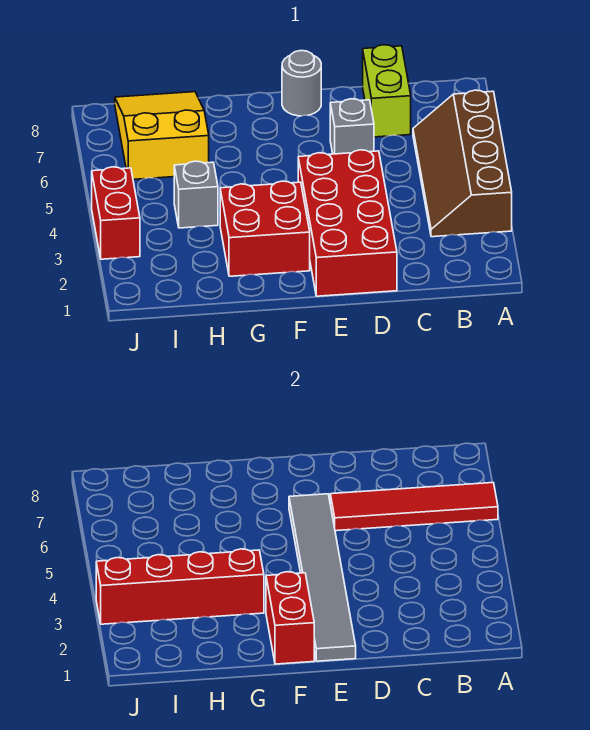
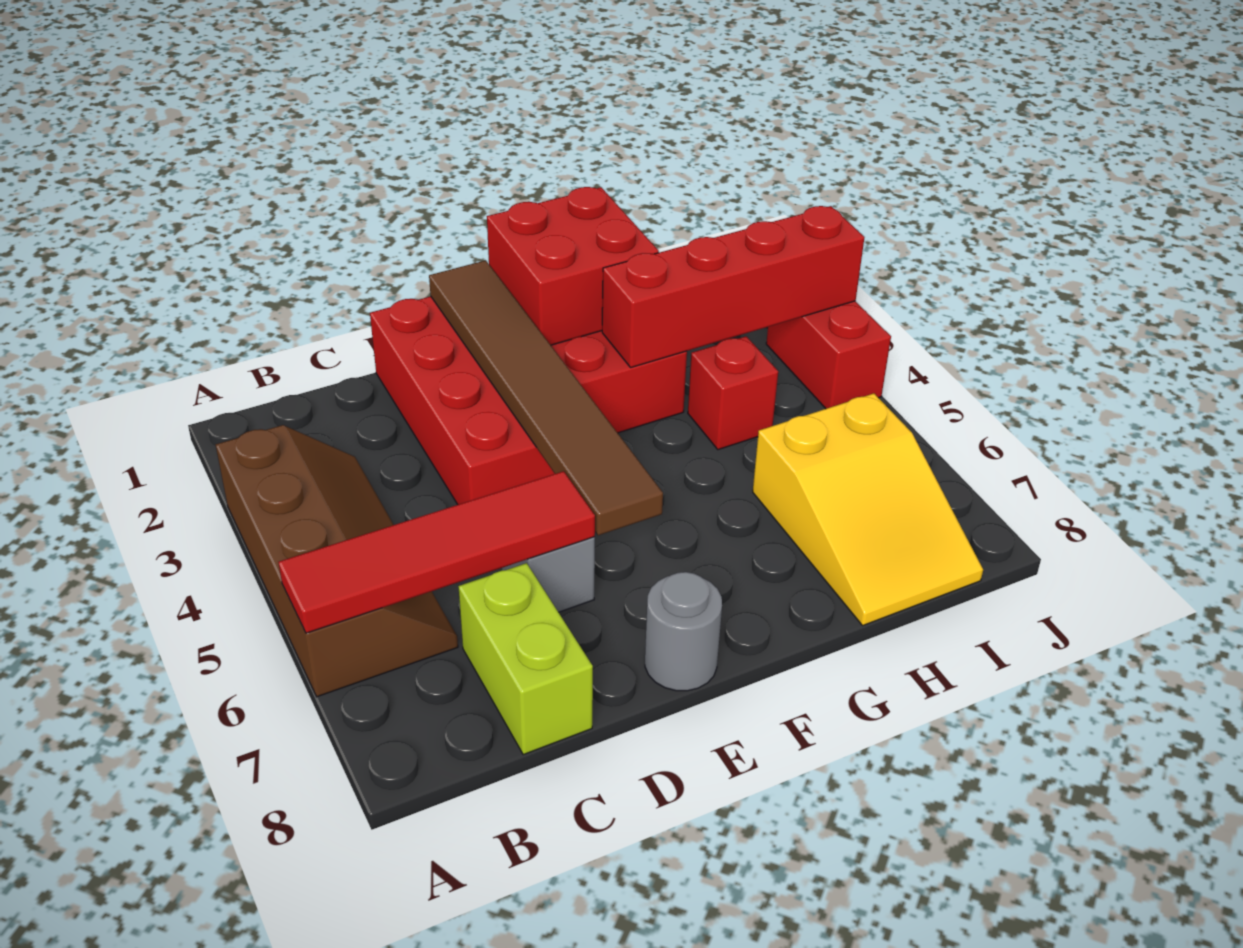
grey 1x6 tile [289,494,356,661] -> brown 1x6 tile [429,260,663,535]
red 1x2 brick [266,572,314,664] -> red 2x2 brick [487,187,659,345]
grey 1x1 brick [174,161,218,228] -> red 1x1 brick [688,336,778,450]

